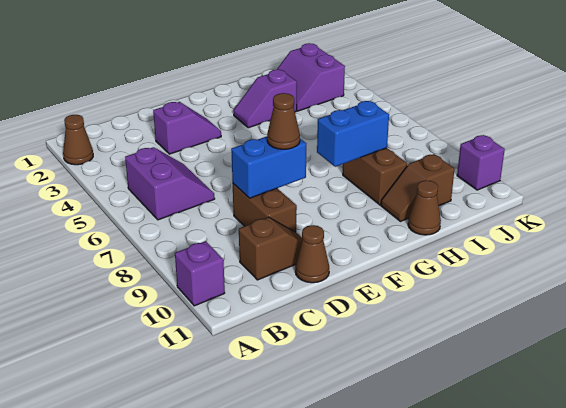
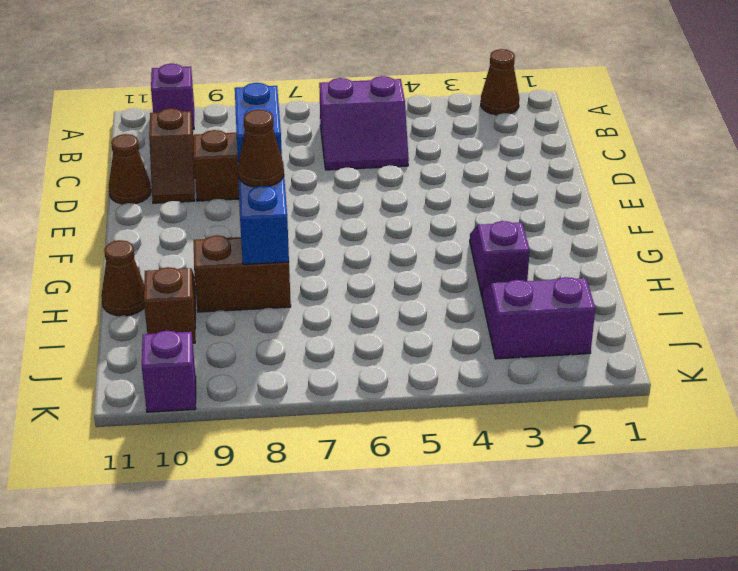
purple 1x2 slope [153,102,221,154] -> none
brown 1x1 cone [267,93,300,149] -> brown 1x1 cone moved to [238,110,284,187]

